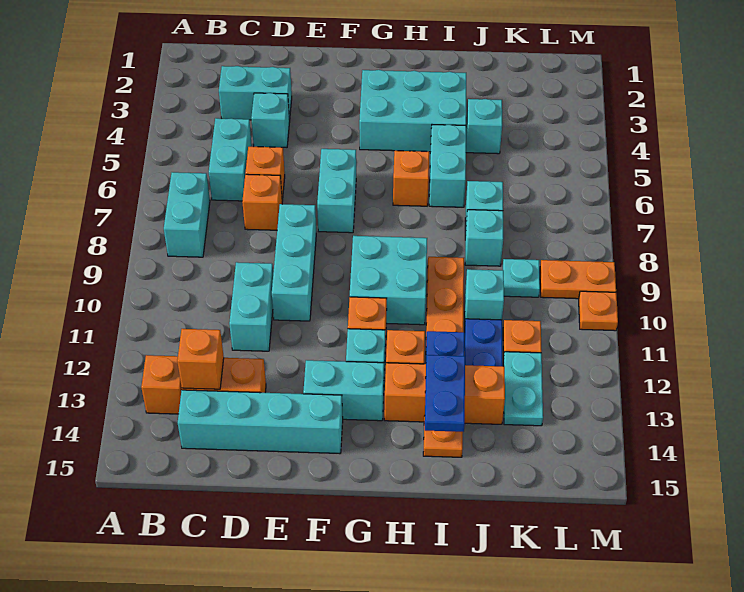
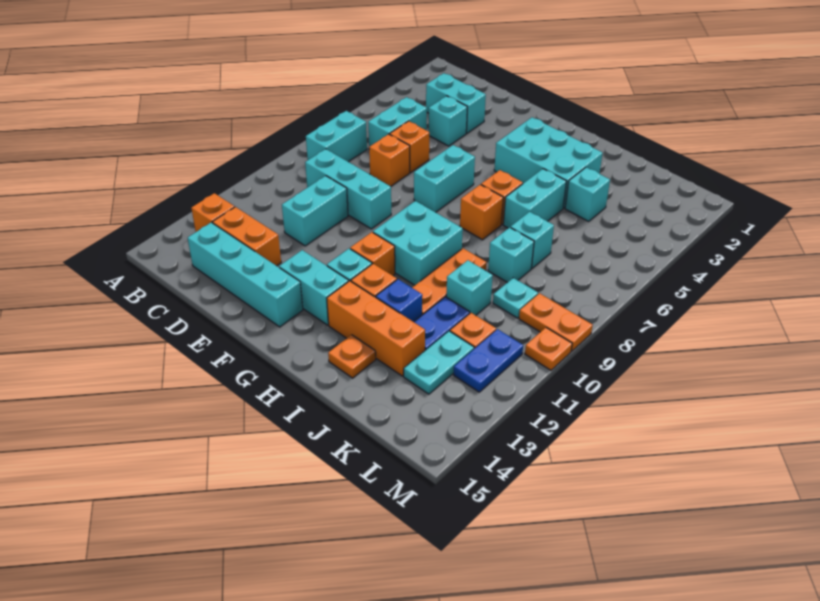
orange 1x1 brick [177,329,224,389] -> orange 1x1 brick moved to [460,185,503,240]
cyan 1x3 brick [272,204,316,321] -> cyan 1x3 brick turned to [305,149,391,229]
blue 1x2 plate [425,355,465,432] -> blue 1x2 plate moved to [454,329,523,392]

